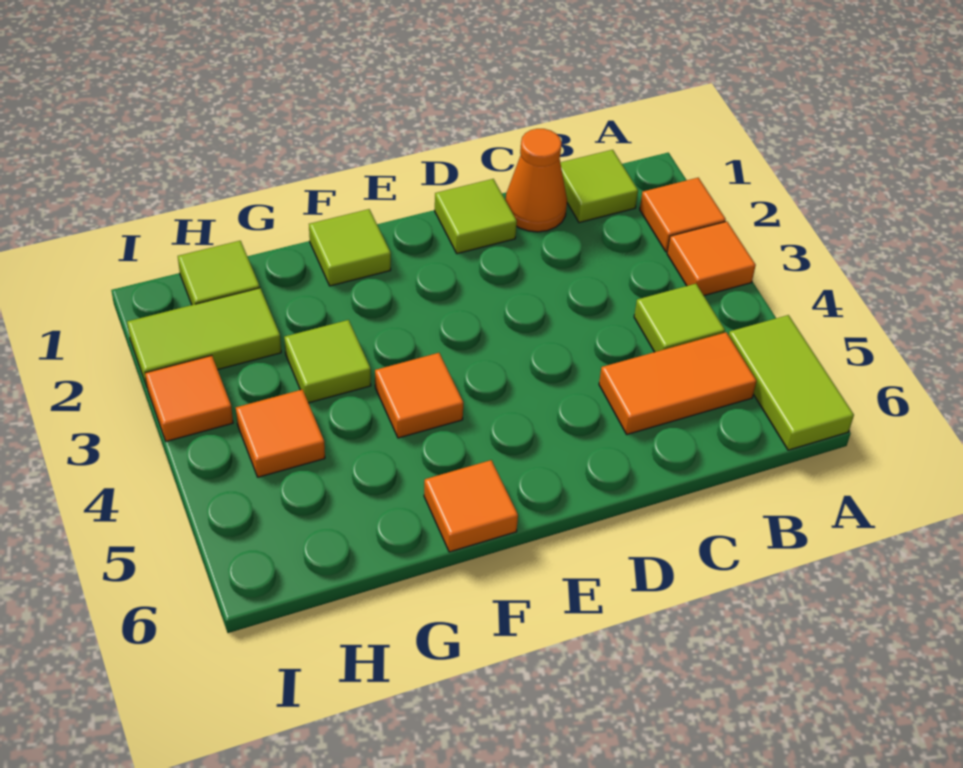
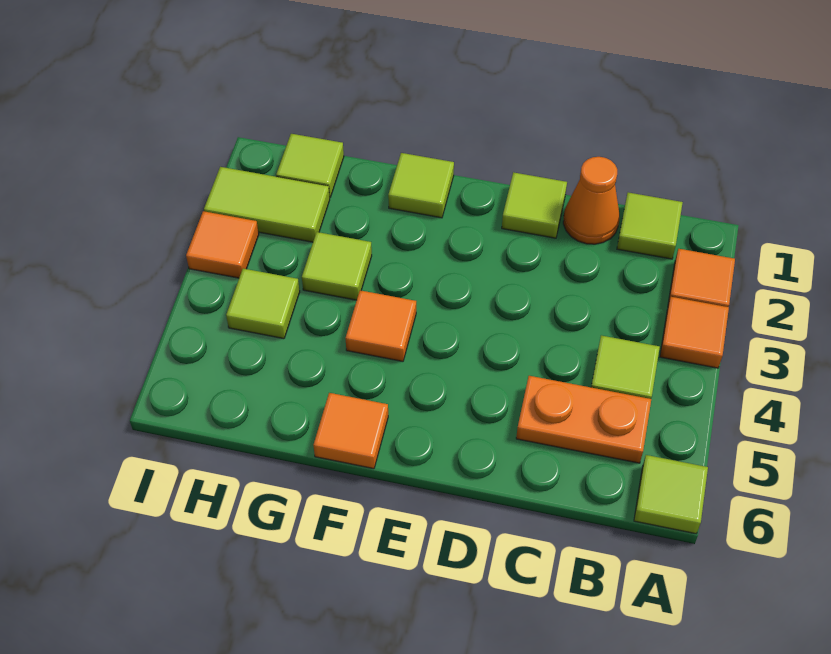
lime 1x2 tile [729,315,854,450] -> lime 1x1 tile [634,455,708,534]
orange 1x2 tile [599,332,757,434] -> orange 1x2 plate [516,376,651,463]
orange 1x1 tile [236,389,325,477] -> lime 1x1 tile [226,269,300,339]

